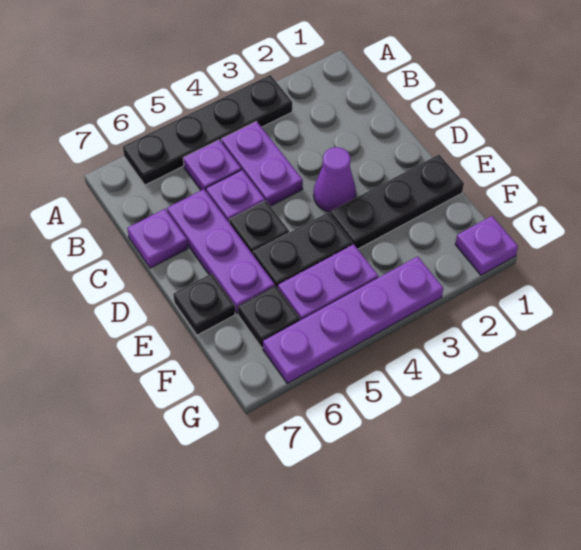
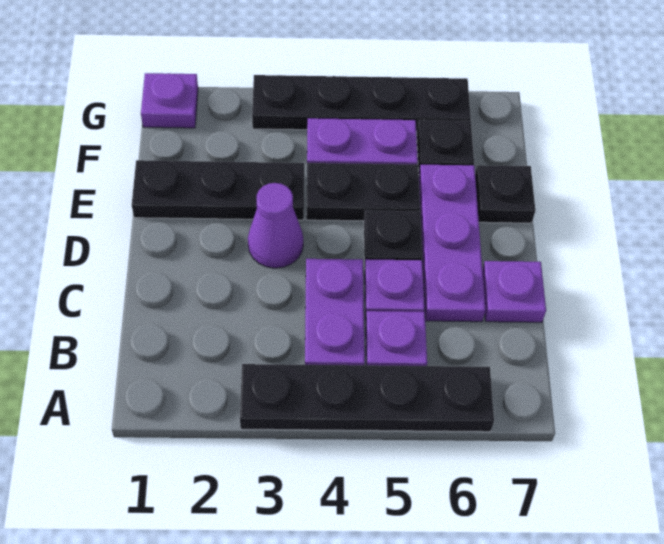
purple 1x4 plate [263,256,443,383] -> black 1x4 plate [252,75,471,131]

